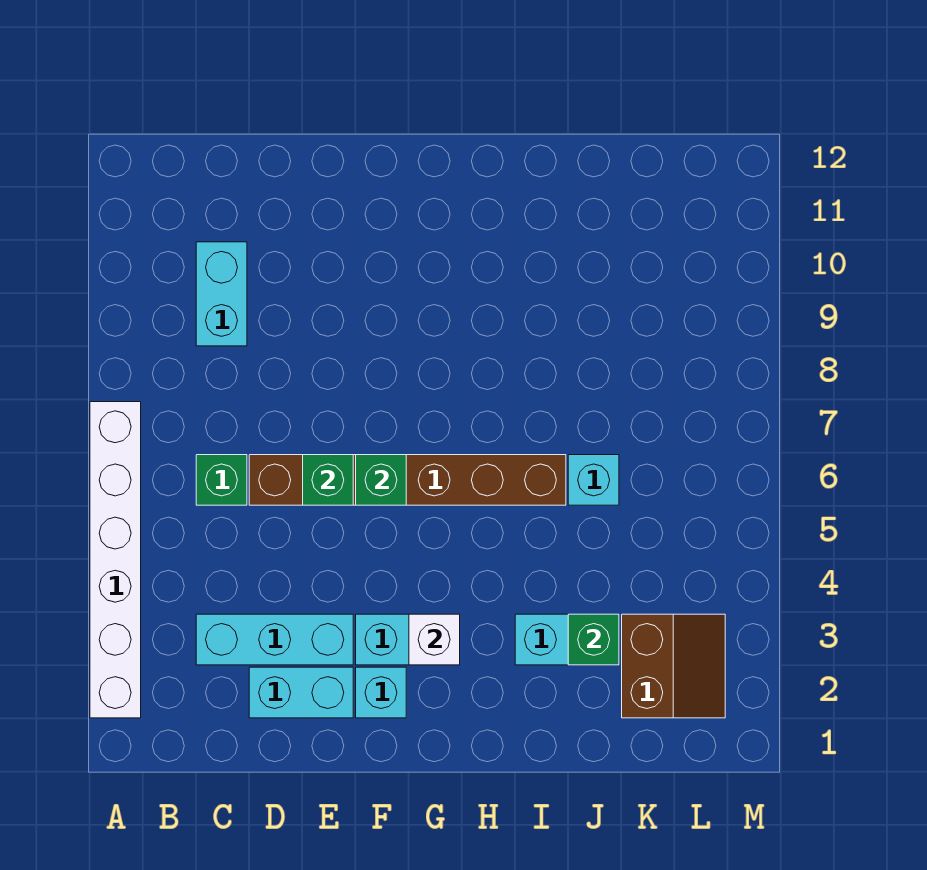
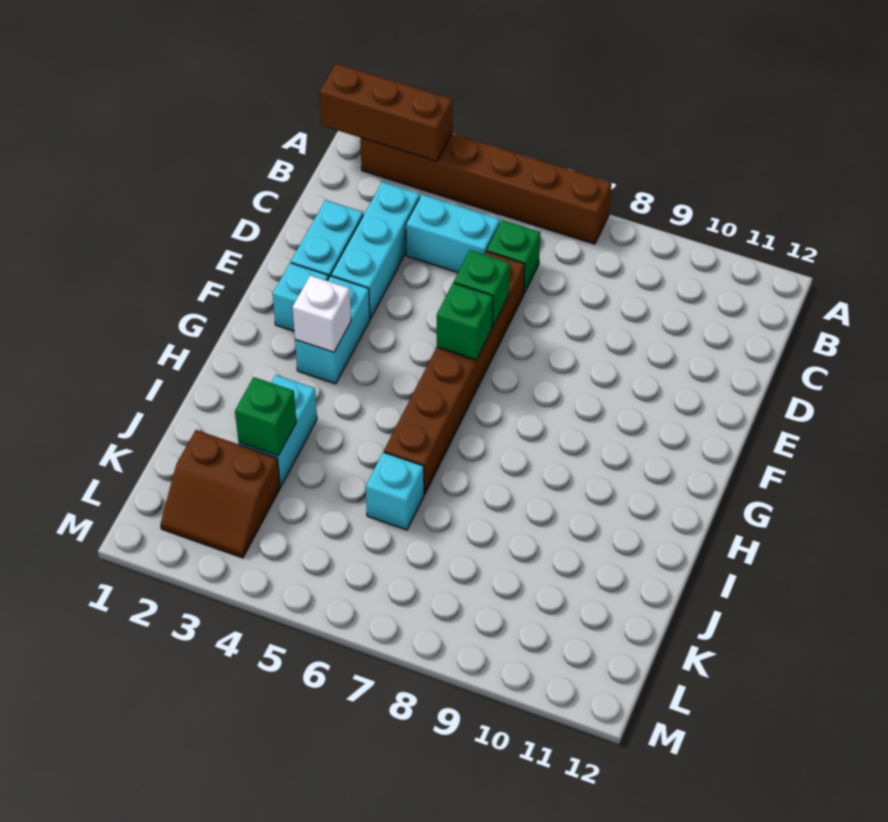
none -> brown 1x3 brick [320,64,452,161]
white 1x6 brick [90,402,141,718] -> brown 1x6 brick [360,133,612,244]
cyan 1x2 brick [196,242,247,346] -> cyan 1x2 brick moved to [406,195,500,273]

